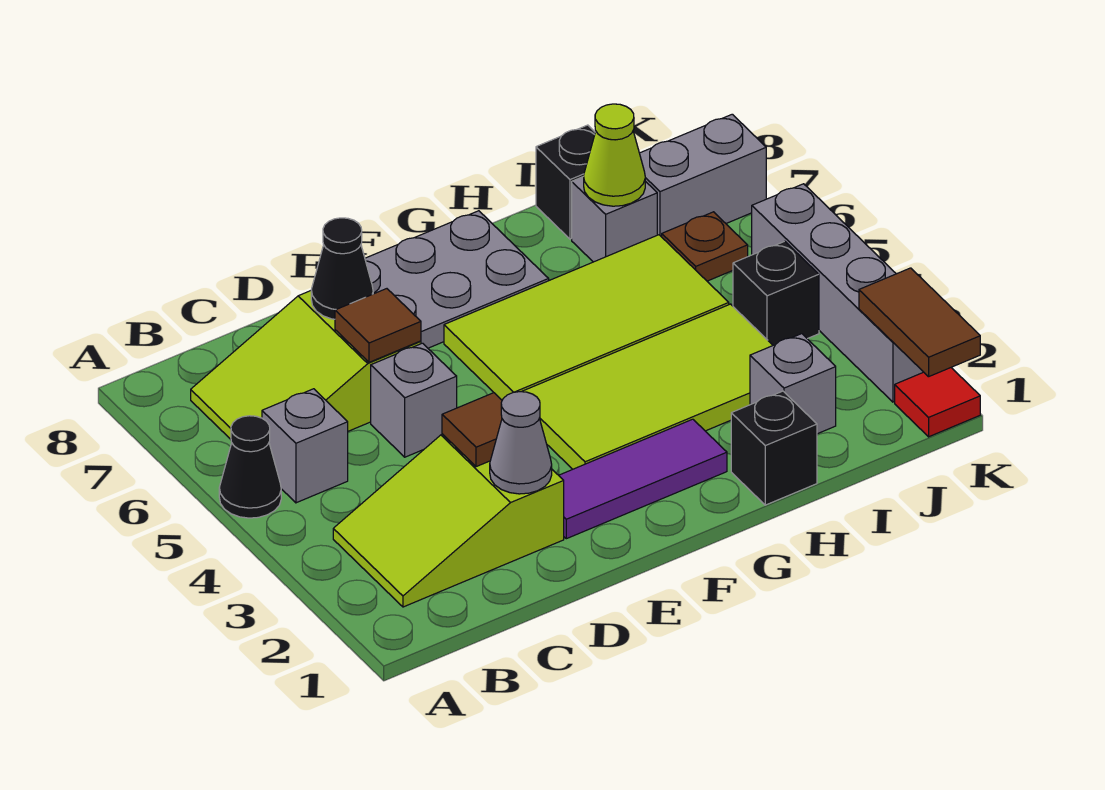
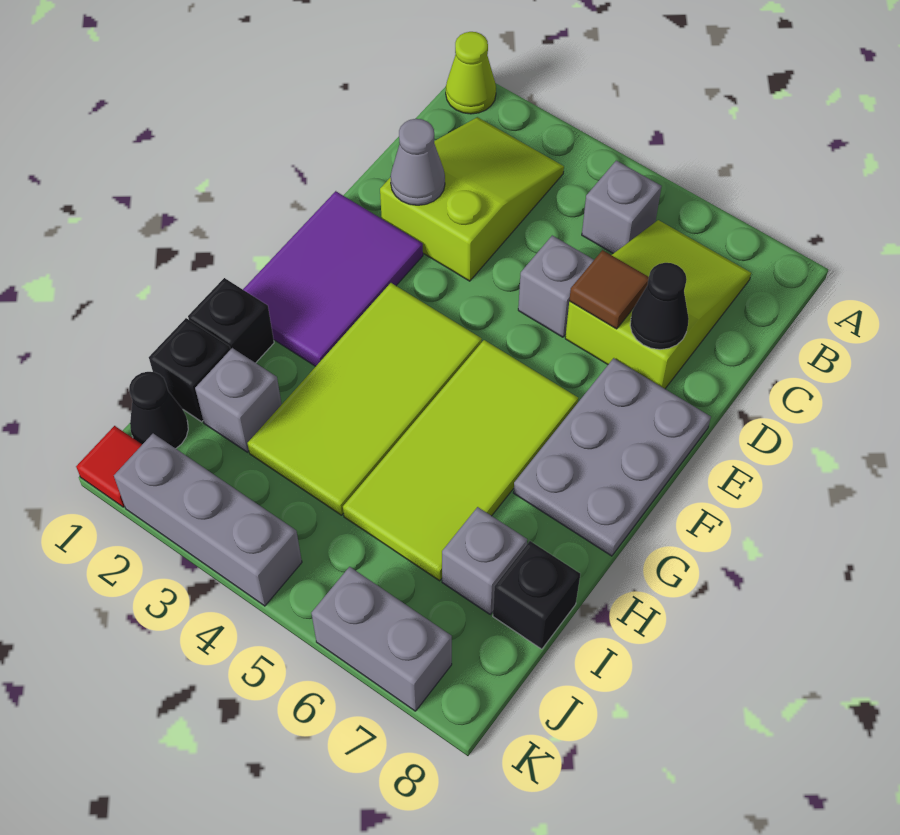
black 1x1 cone [219,416,281,518] -> black 1x1 cone moved to [129,372,188,448]
brown 1x1 tile [442,393,502,467] -> none
purple 1x3 tile [559,419,727,539] -> purple 2x3 tile [243,191,423,366]
lime 1x1 cone [584,104,645,206] -> lime 1x1 cone moved to [446,32,496,114]
black 1x1 brick [733,241,819,345] -> black 1x1 brick moved to [149,318,231,422]
brown 1x1 plate [662,212,748,281] -> none
grey 1x2 brick [640,114,766,237] -> grey 1x2 brick turned to [311,567,452,711]
brown 1x2 tile [859,268,980,377] -> none
grey 1x4 brick [752,184,923,402] -> grey 1x3 brick [114,434,302,606]

